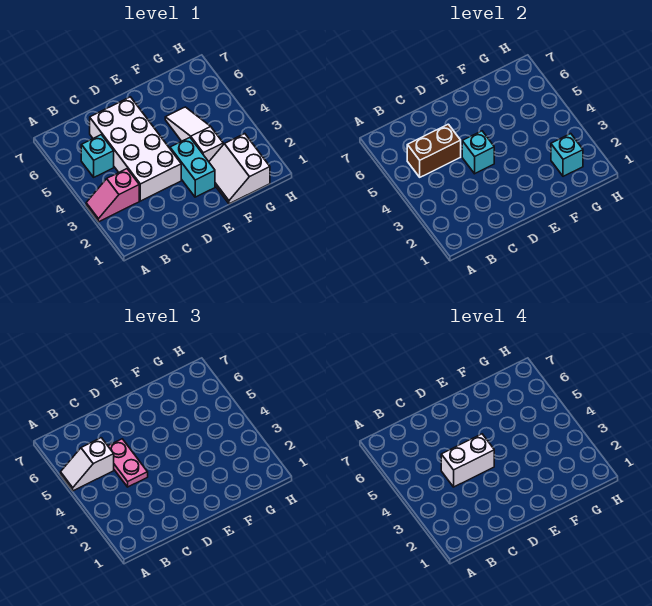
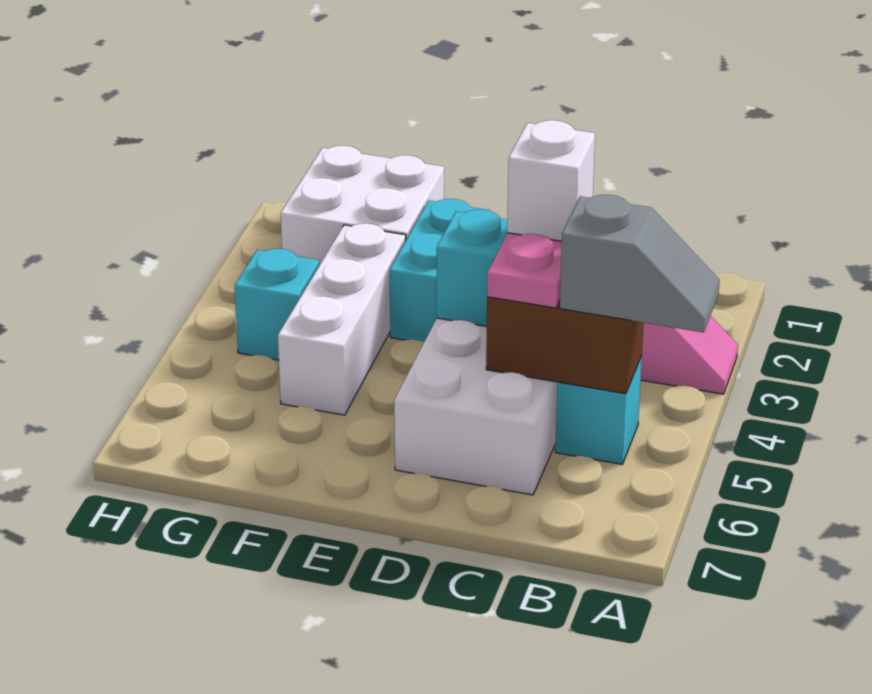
white 1x2 slope [61,438,114,491] -> grey 1x2 slope [560,194,720,333]
white 1x2 brick [441,434,494,487] -> white 1x1 brick [507,120,595,241]
white 2x2 slope [209,134,270,204] -> white 2x2 brick [281,146,444,265]
white 1x3 slope [165,107,223,162] -> white 1x3 brick [278,223,406,415]
cyan 1x1 brick [551,134,583,176] -> cyan 1x1 brick moved to [235,249,319,360]

